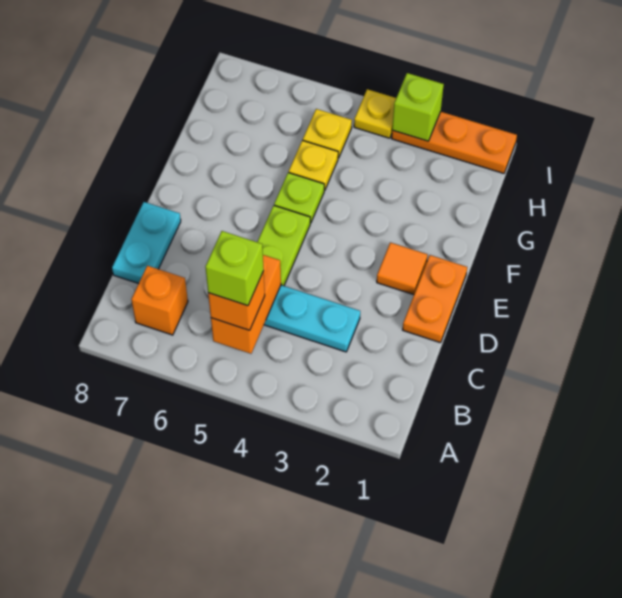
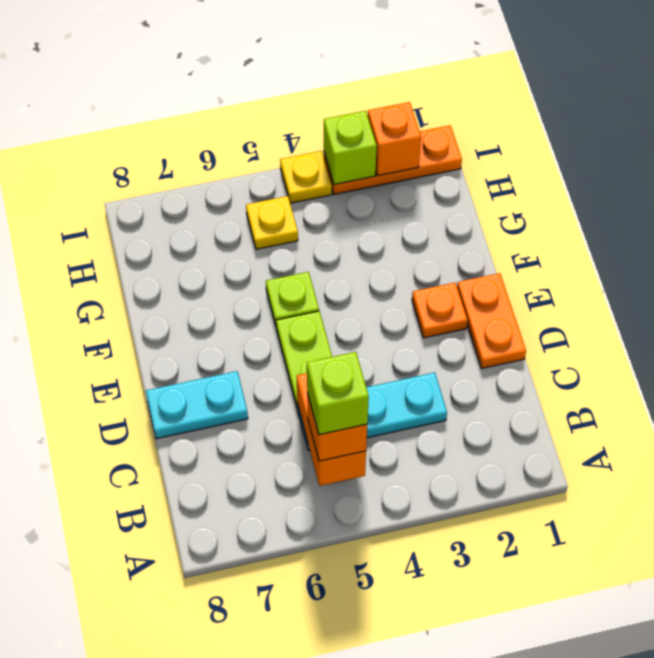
orange 1x1 brick [131,266,188,335] -> orange 1x1 brick moved to [368,102,421,176]
cyan 1x2 plate [112,202,181,284] -> cyan 1x2 plate turned to [146,371,248,439]
orange 1x1 tile [377,242,428,295] -> orange 1x1 plate [412,283,467,338]
yellow 1x1 plate [289,140,338,190] -> none

